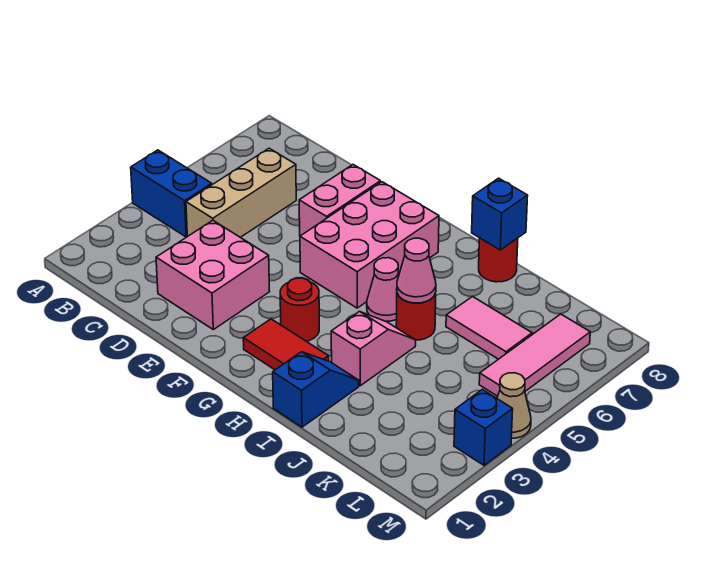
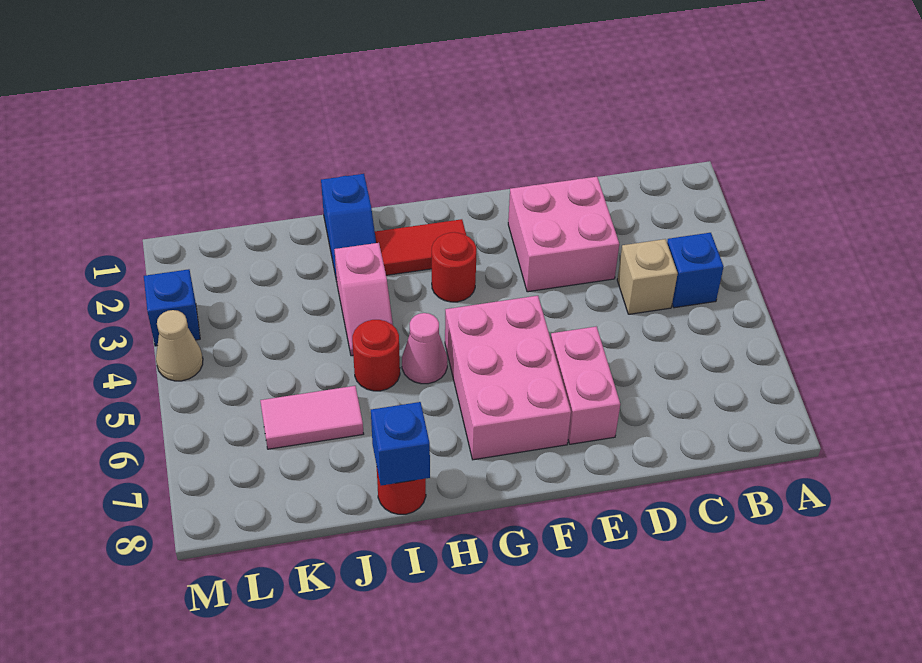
blue 1x2 brick [131,150,212,237] -> blue 1x1 brick [667,233,724,308]
tan 1x3 brick [186,148,296,237] -> tan 1x1 brick [617,239,678,314]
pink 1x1 cone [397,238,436,303] -> none
pink 1x3 tile [479,314,590,396] -> none

